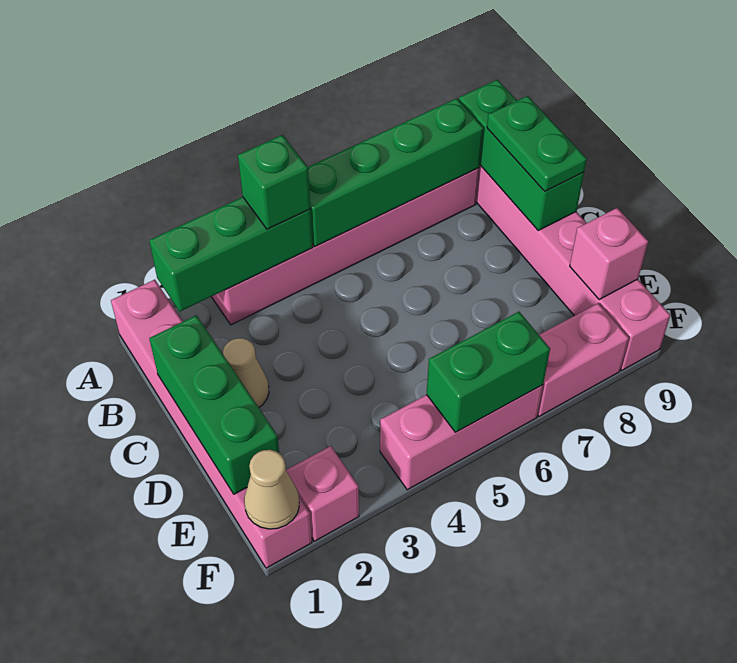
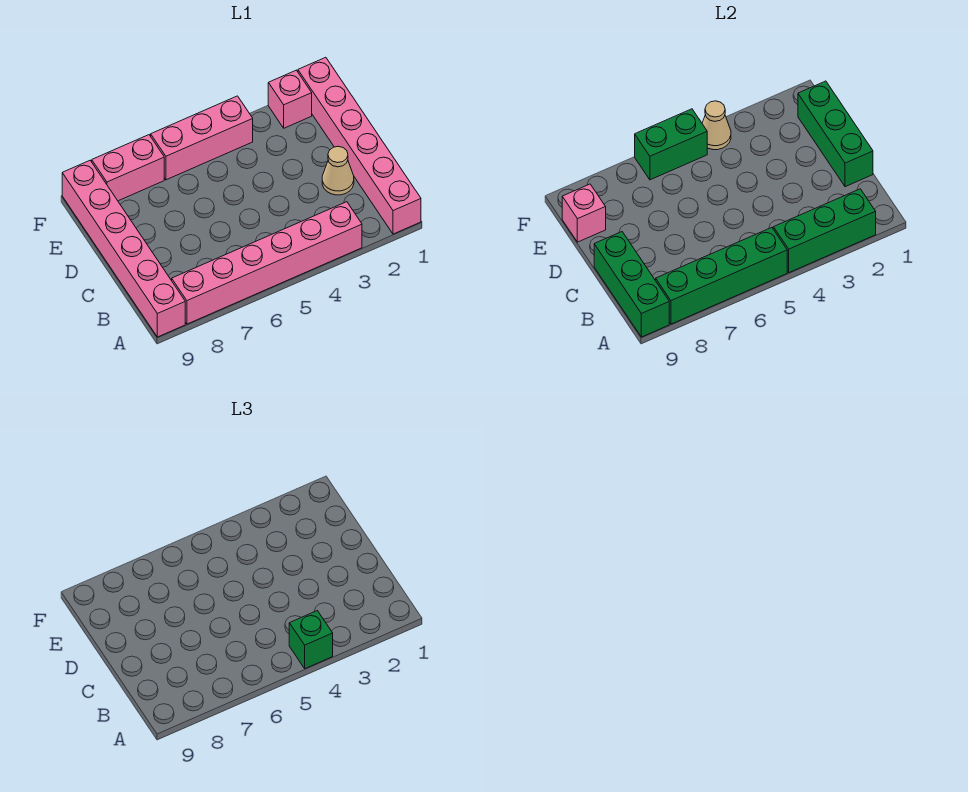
green 1x2 plate [487,96,587,191] -> none
tan 1x1 cone [244,450,299,529] -> tan 1x1 cone moved to [702,101,731,150]

